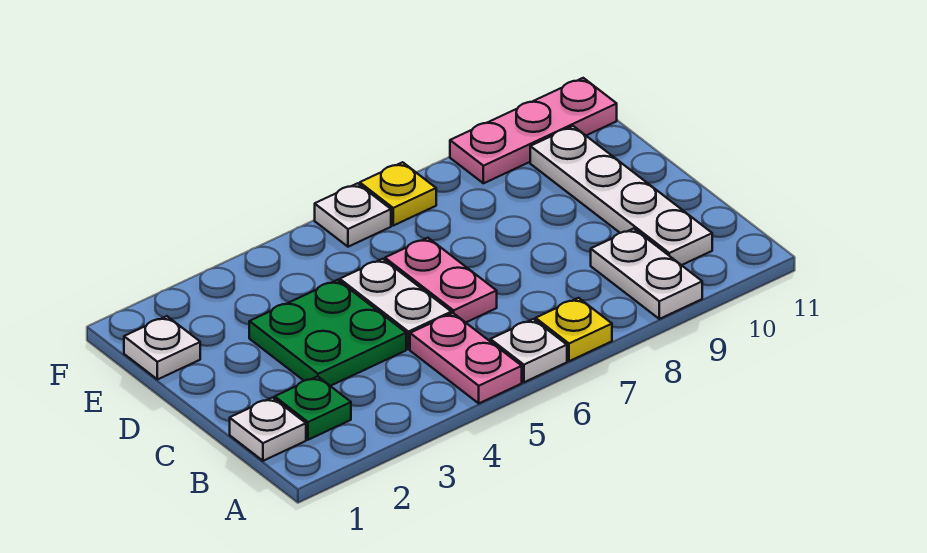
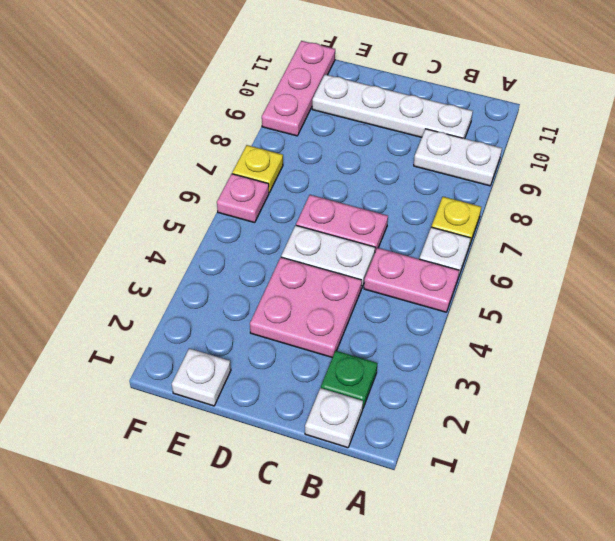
green 2x2 plate [249,280,406,386] -> pink 2x2 plate [250,257,362,358]
white 1x1 plate [315,183,391,247] -> pink 1x1 plate [217,174,269,223]

